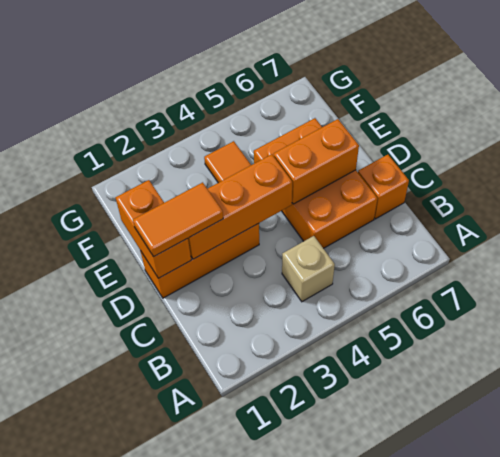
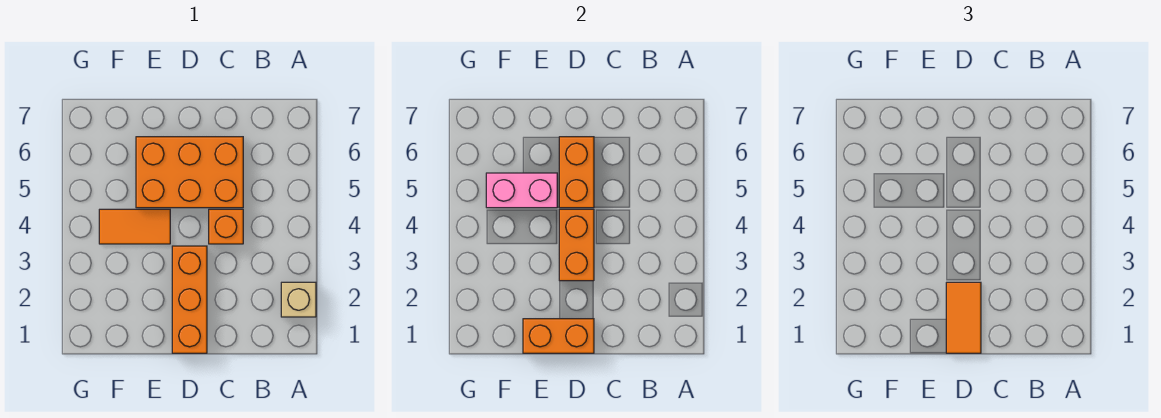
tan 1x1 brick [282,236,335,302] -> tan 1x1 brick moved to [281,282,316,317]
orange 1x1 brick [358,155,409,219] -> orange 1x1 brick moved to [209,209,243,244]
orange 1x3 brick [188,154,292,259] -> orange 1x2 brick [559,209,594,281]
none -> pink 1x2 brick [486,173,557,208]

